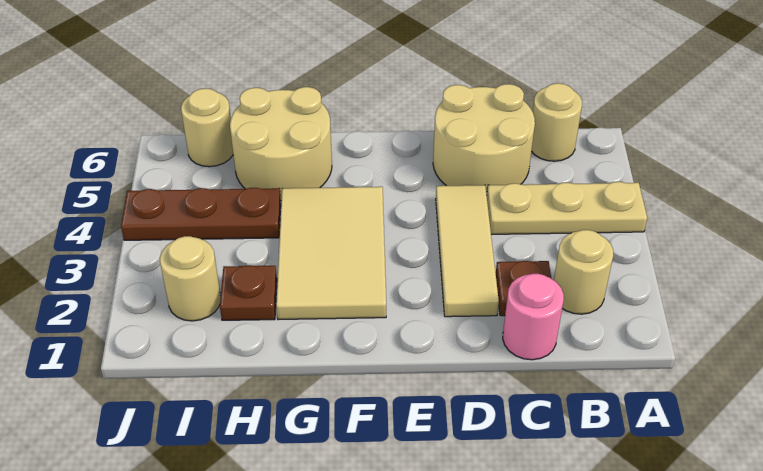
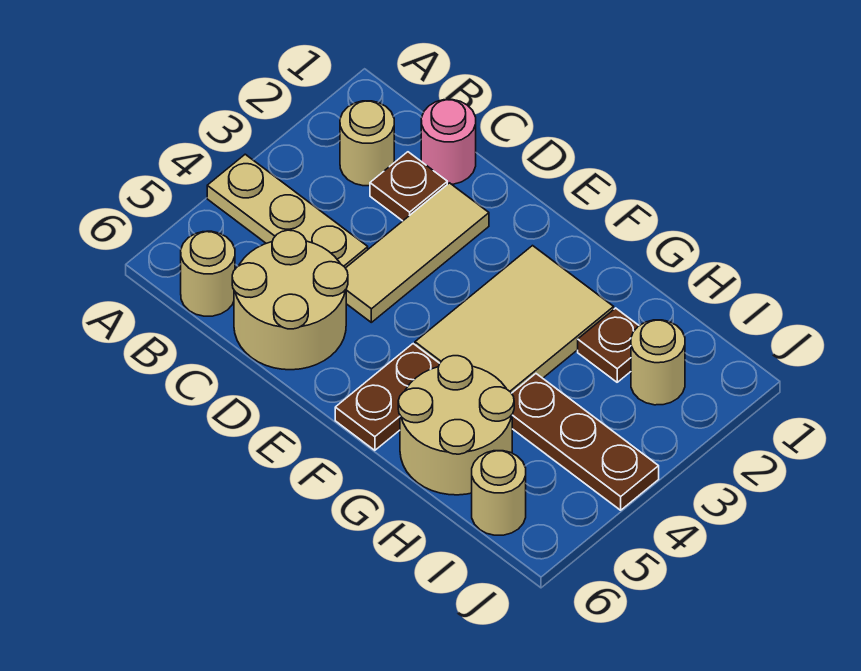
none -> brown 1x2 plate [335,344,440,450]

